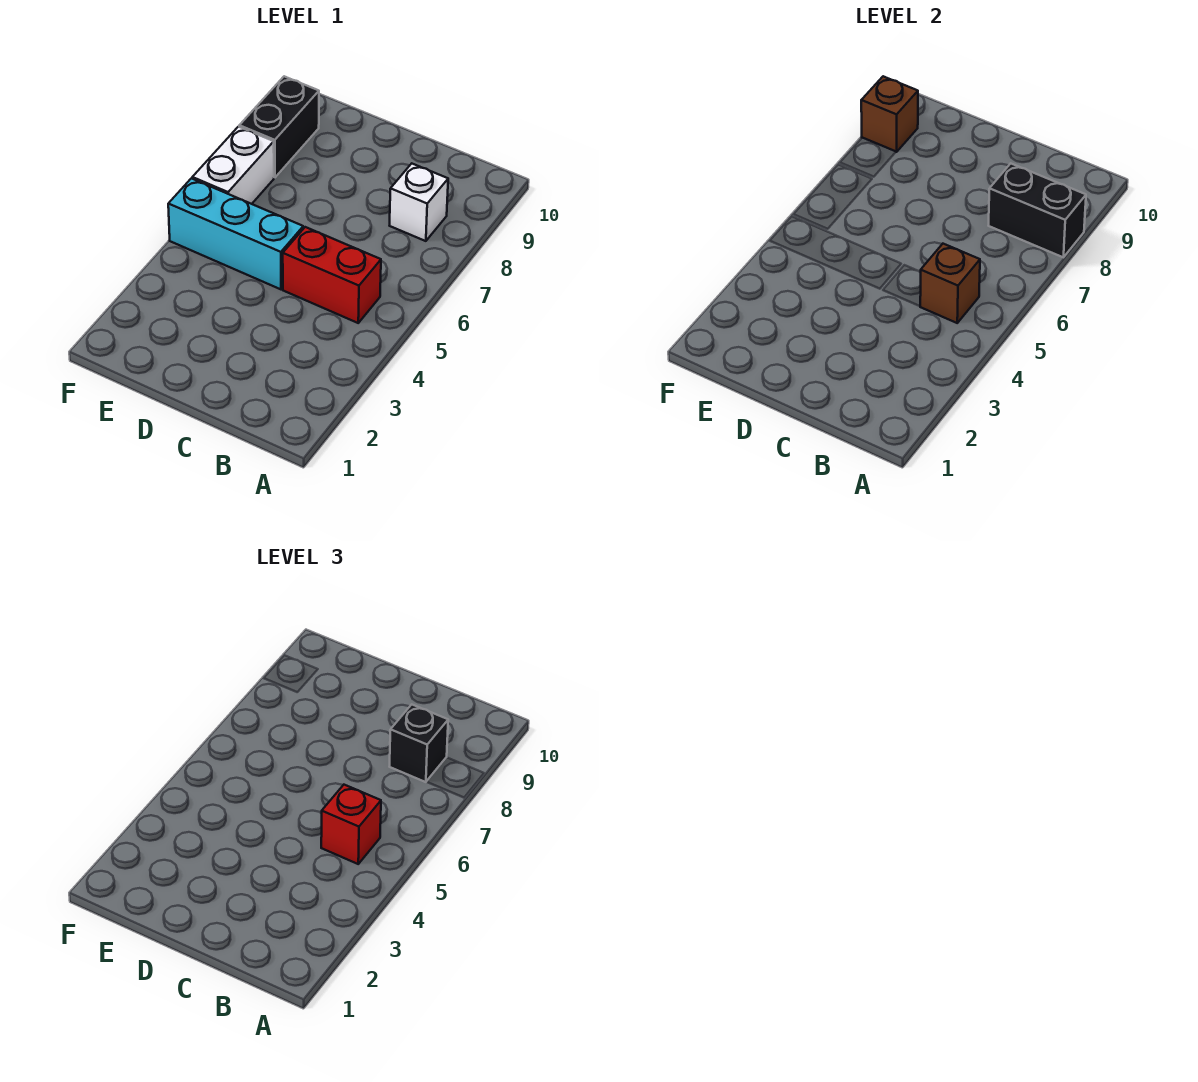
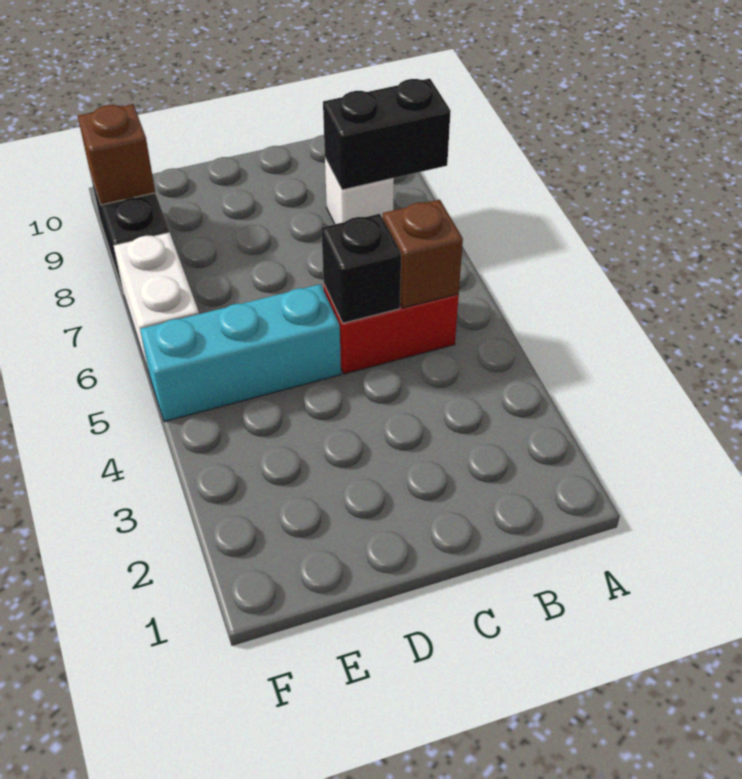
red 1x1 brick [321,785,381,864] -> none
black 1x1 brick [390,705,448,782] -> black 1x1 brick moved to [321,214,401,323]

